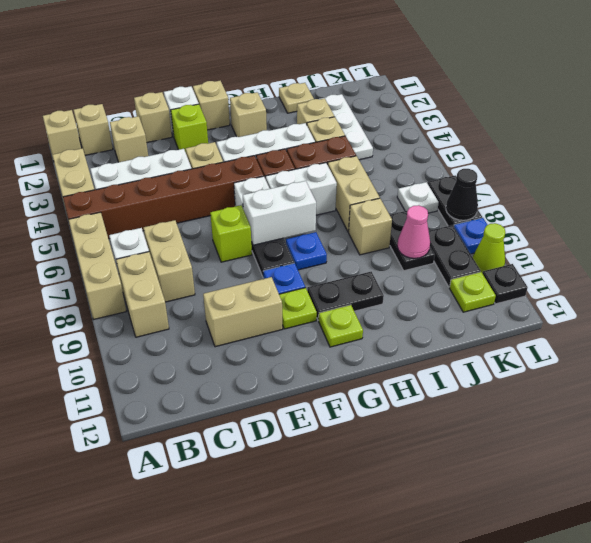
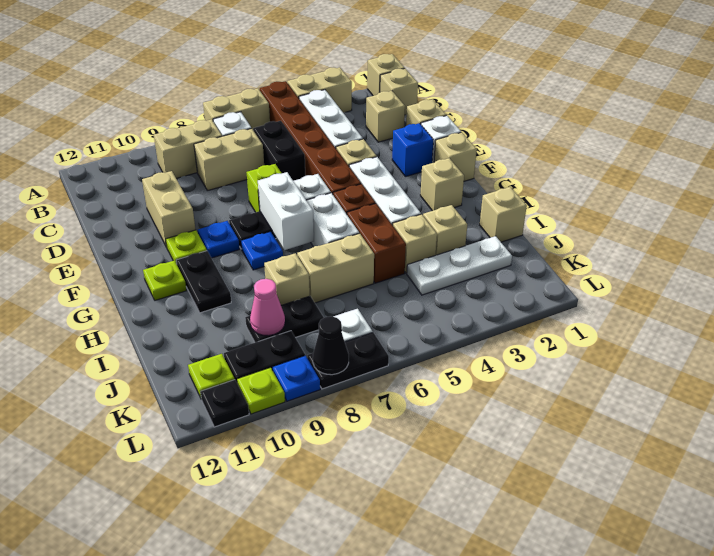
tan 1x3 brick [69,212,126,320] -> tan 1x2 brick [203,89,270,131]
none -> black 1x2 brick [253,121,305,181]
lime 1x1 brick [171,104,208,152] -> blue 1x1 brick [392,123,433,177]
tan 1x1 plate [279,83,314,113] -> tan 1x1 brick [480,187,527,242]
lime 1x1 cone [473,223,505,273] -> lime 1x1 plate [237,367,285,414]

